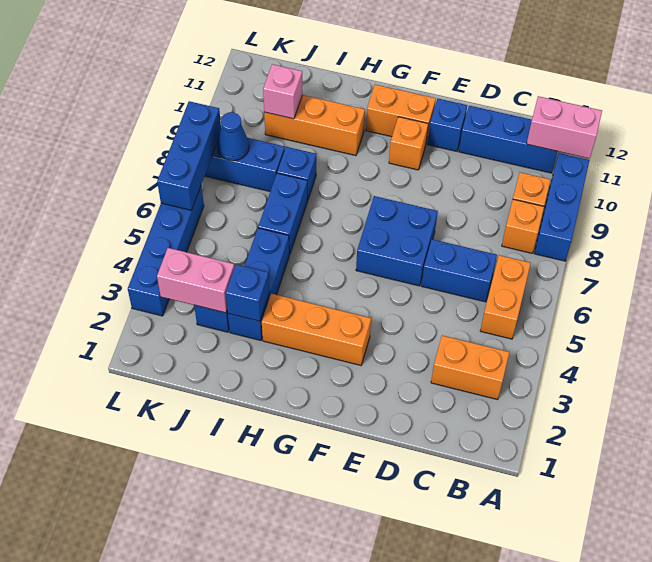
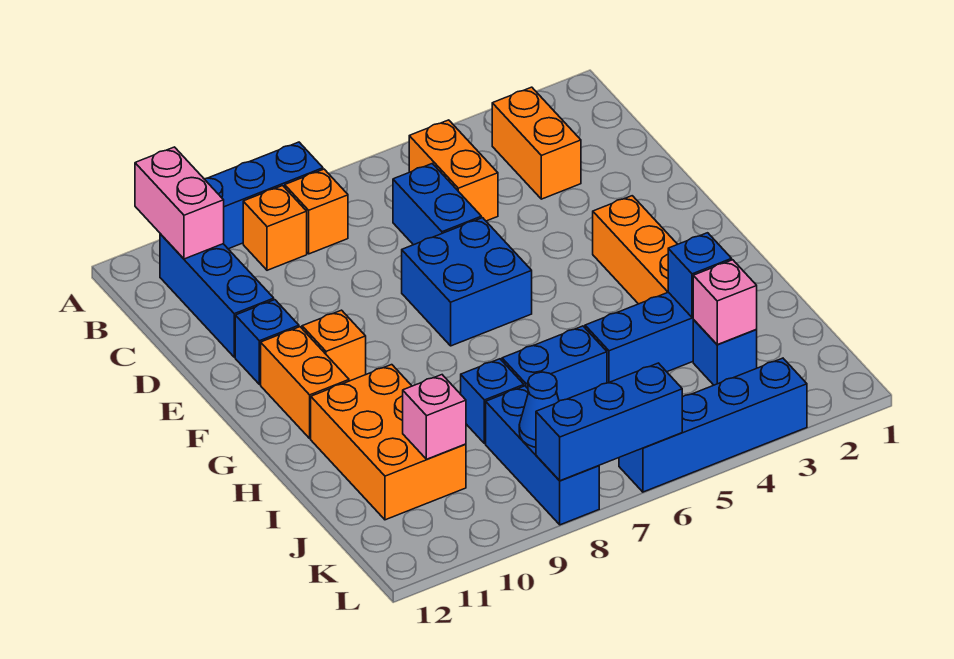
orange 1x2 brick [480,255,531,339] -> orange 1x2 brick turned to [409,120,498,221]
orange 1x3 brick [264,95,365,156] -> orange 2x3 brick [311,365,466,520]
pink 1x2 brick [157,248,234,313] -> pink 1x1 brick [693,260,757,345]

